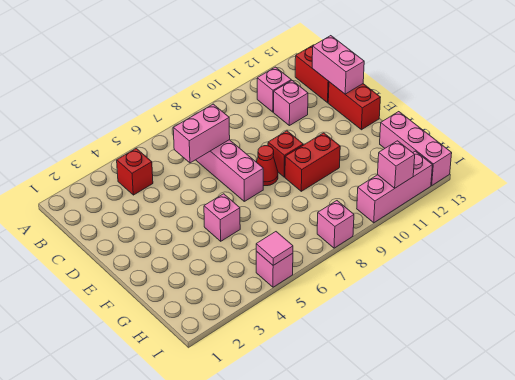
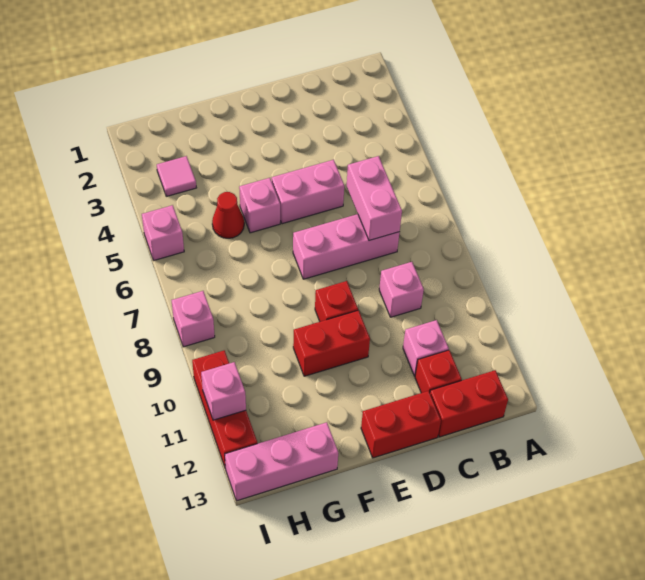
red 1x1 brick [117,148,153,195] -> red 1x1 brick moved to [415,350,462,393]
pink 1x1 brick [257,67,291,112] -> pink 1x1 brick moved to [379,262,424,317]
pink 1x2 brick [312,36,364,94] -> pink 1x2 brick moved to [272,160,344,224]
red 1x1 cone [257,146,278,186] -> red 1x1 cone moved to [212,192,244,238]
red 1x2 brick [285,133,340,191] -> red 1x2 brick turned to [293,310,370,376]
pink 1x1 tile [256,232,293,265] -> pink 1x1 tile moved to [157,156,196,196]
pink 1x3 brick [357,151,432,223] -> red 1x3 brick [192,350,257,469]

